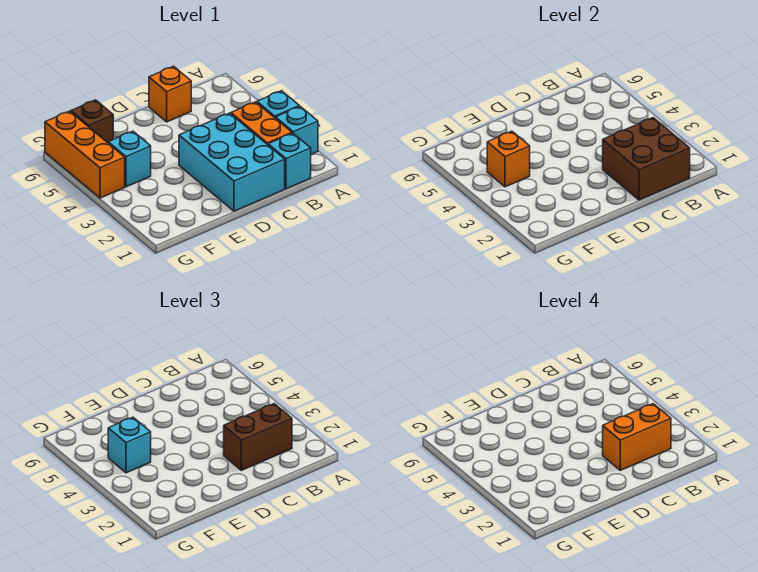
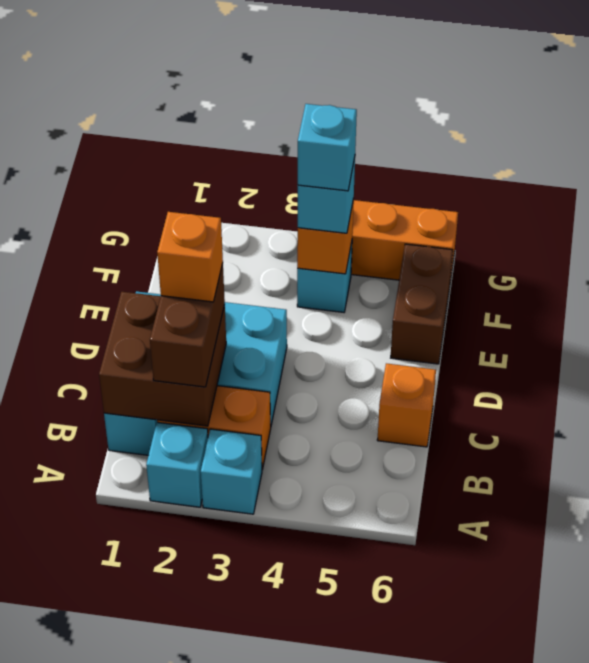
orange 1x2 brick [603,404,671,470] -> orange 1x1 brick [157,212,223,302]
none -> cyan 1x1 brick [298,104,357,191]
brown 1x1 brick [71,100,113,143] -> brown 1x2 brick [391,244,453,364]

